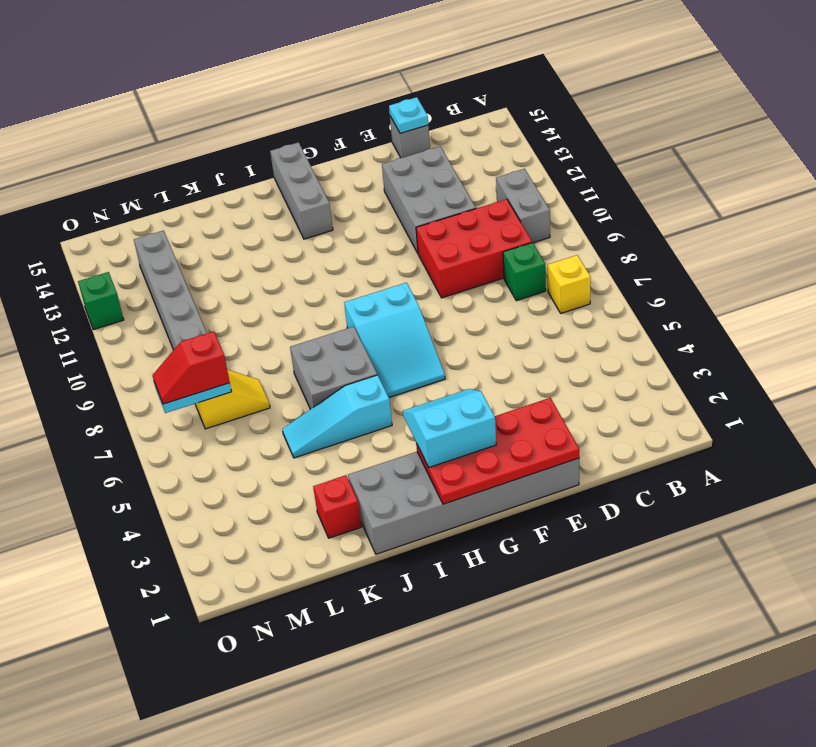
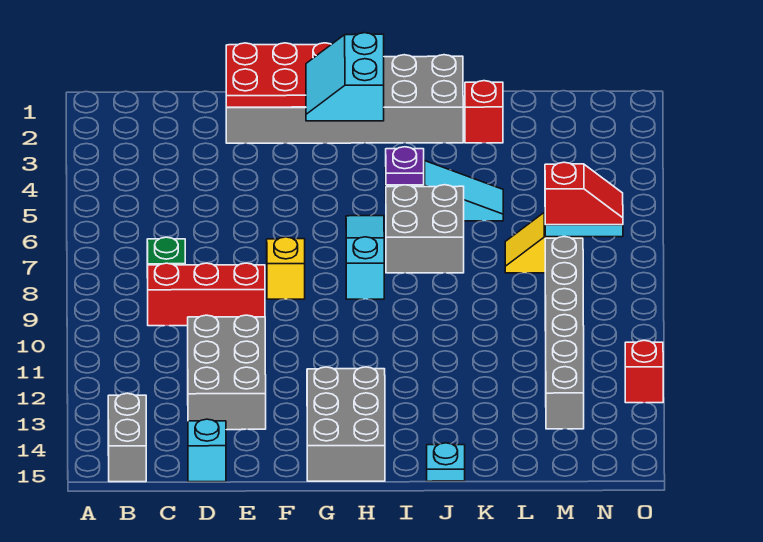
yellow 1x1 brick [548,255,591,313] -> yellow 1x1 brick moved to [267,237,305,299]
grey 1x2 brick [496,169,550,243] -> grey 1x2 brick moved to [108,393,146,482]
red 2x3 brick [416,199,532,298] -> red 1x3 brick [148,263,265,326]
grey 1x1 brick [390,116,430,158] -> cyan 1x1 brick [188,419,226,482]
cyan 1x1 plate [389,97,428,133] -> cyan 1x1 plate moved to [427,443,465,481]
cyan 2x2 slope [403,389,496,467] -> cyan 2x2 slope turned to [306,33,384,121]
cyan 2x3 slope [344,283,445,397] -> cyan 1x3 slope [346,216,384,299]
grey 1x3 brick [270,142,333,239] -> grey 2x3 brick [307,367,385,481]
none -> purple 1x1 plate [386,147,424,185]
green 1x1 brick [78,272,124,330] -> red 1x1 brick [625,340,663,403]

